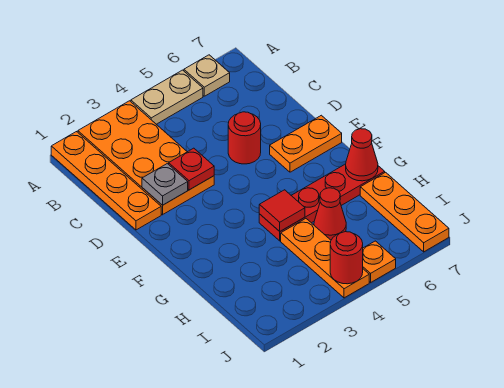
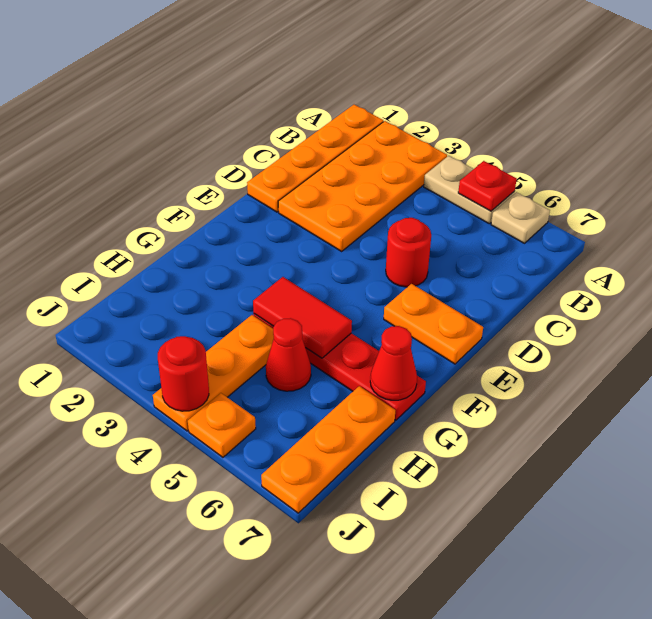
grey 1x1 plate [142,164,188,205] -> none
red 1x1 plate [169,148,214,190] -> red 1x1 plate moved to [458,161,517,211]
red 1x1 tile [259,190,305,231] -> red 1x2 tile [253,277,352,358]

